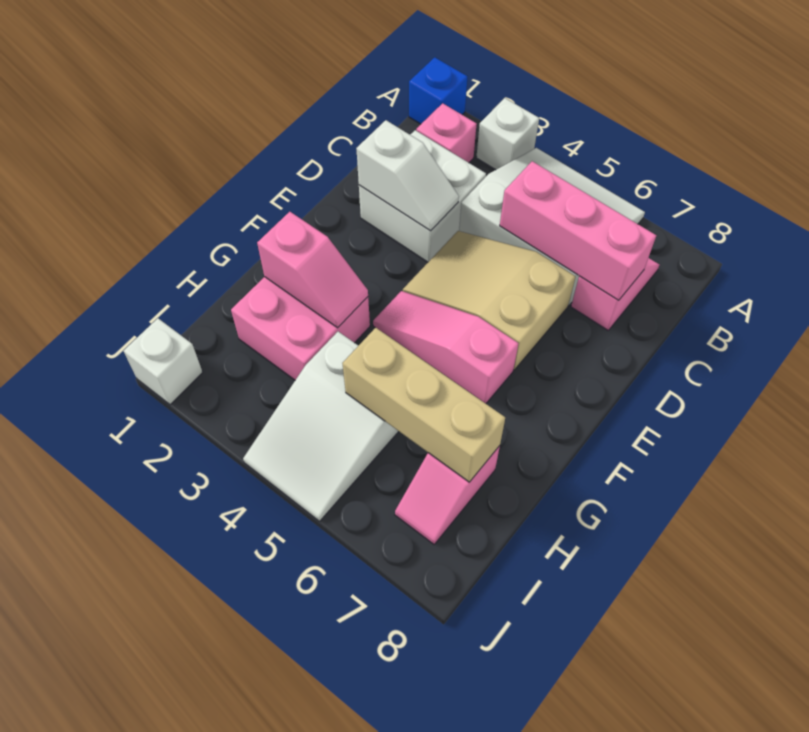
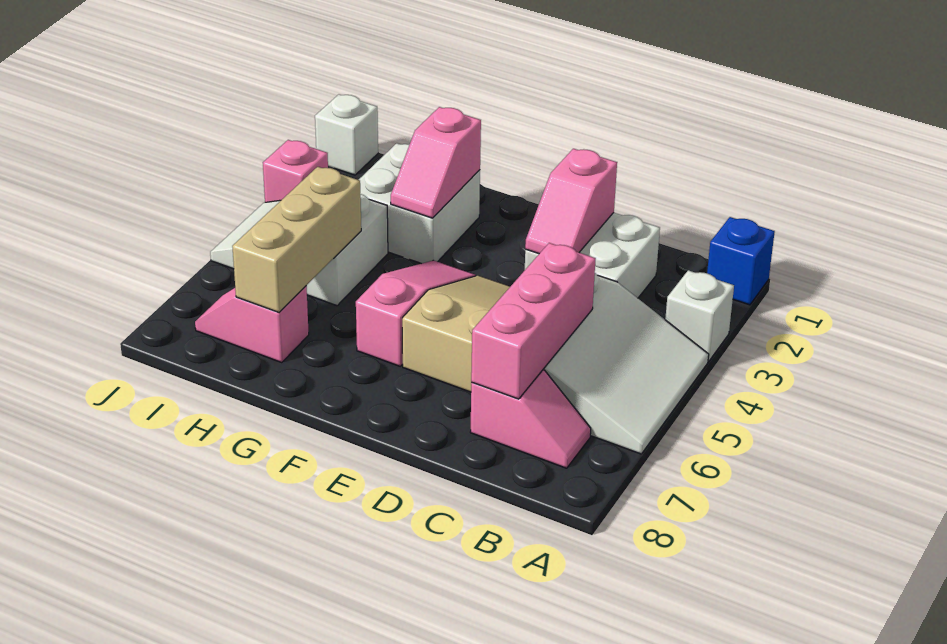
pink 1x1 brick [416,103,477,163] -> pink 1x1 brick moved to [263,140,328,202]
white 1x2 slope [356,120,459,231] -> pink 1x2 slope [525,149,617,254]
pink 2x2 brick [231,277,370,380] -> white 2x2 brick [359,143,480,264]

